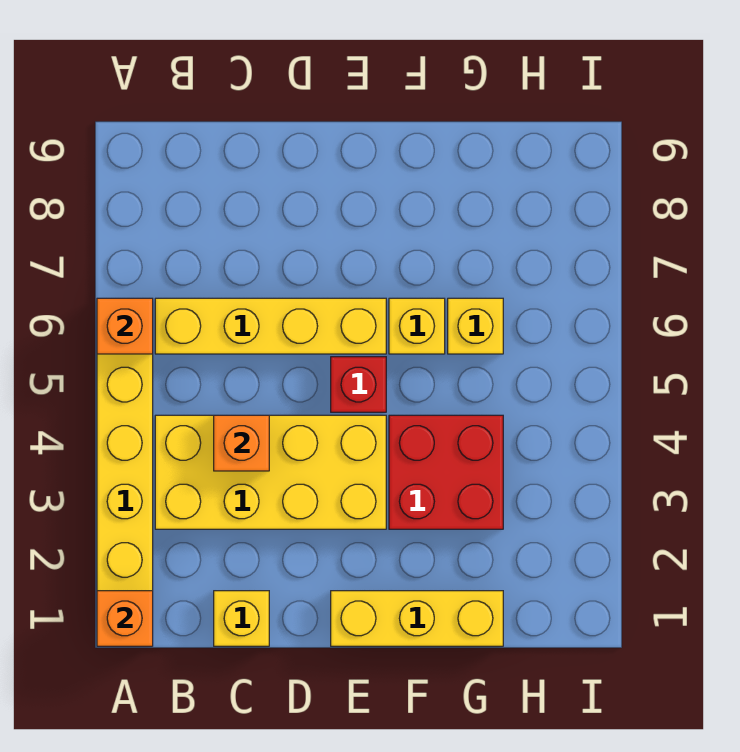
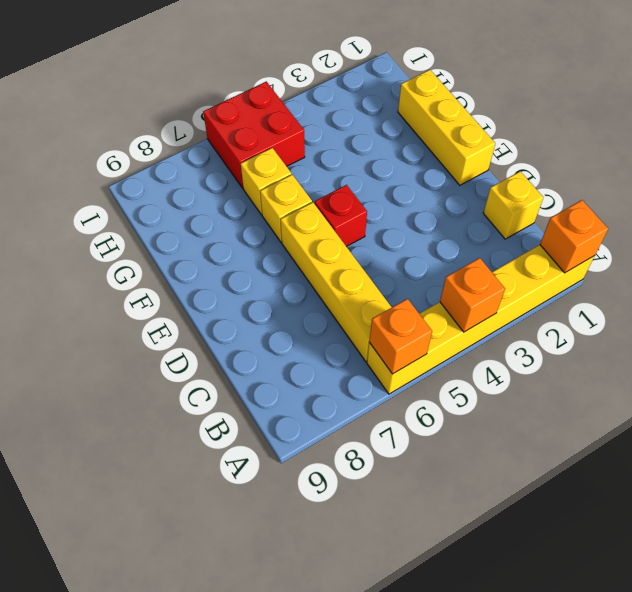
yellow 2x4 brick [155,415,386,529] -> none
orange 1x1 brick [214,415,269,471] -> orange 1x1 brick moved to [440,258,505,332]
red 2x2 brick [389,415,503,529] -> red 2x2 brick moved to [203,82,305,188]

